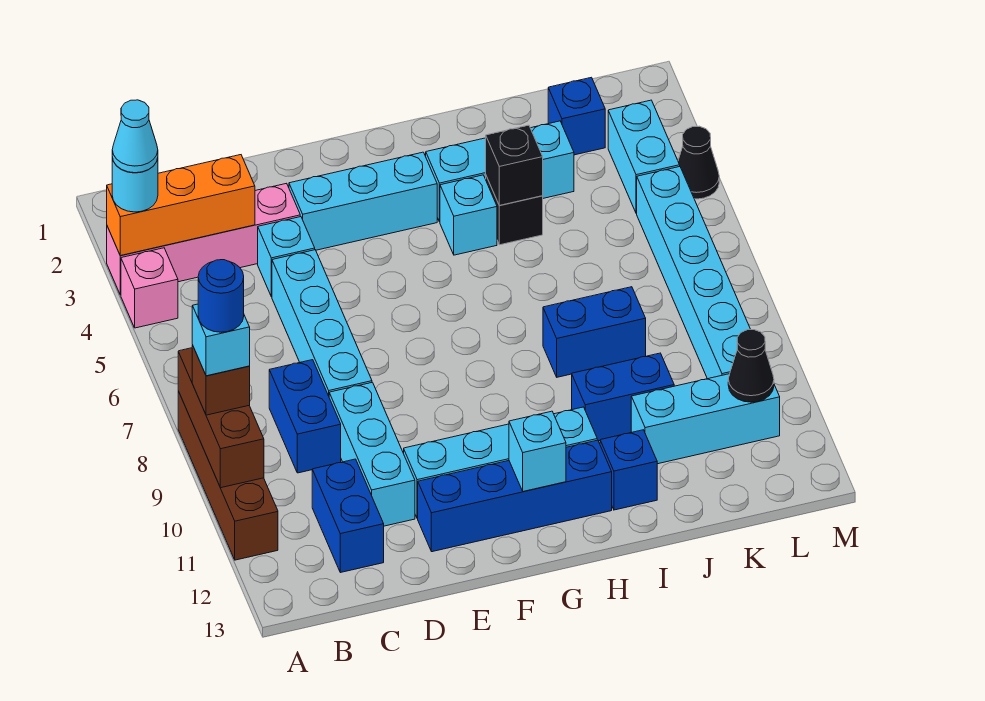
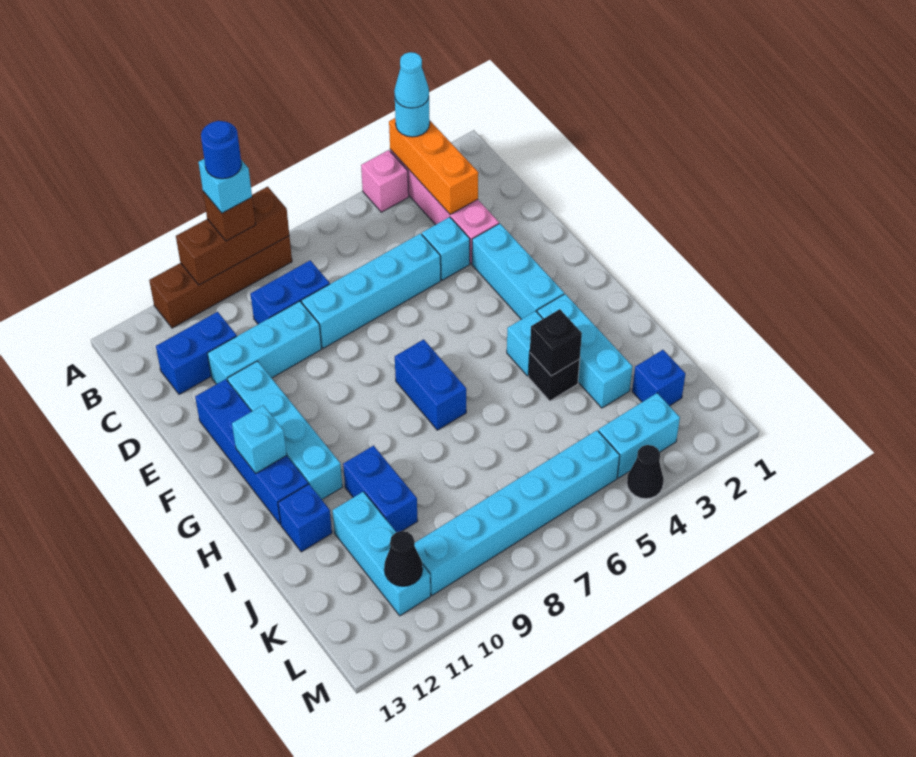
blue 1x2 brick [543,287,646,377] -> blue 1x2 brick moved to [395,339,466,430]

